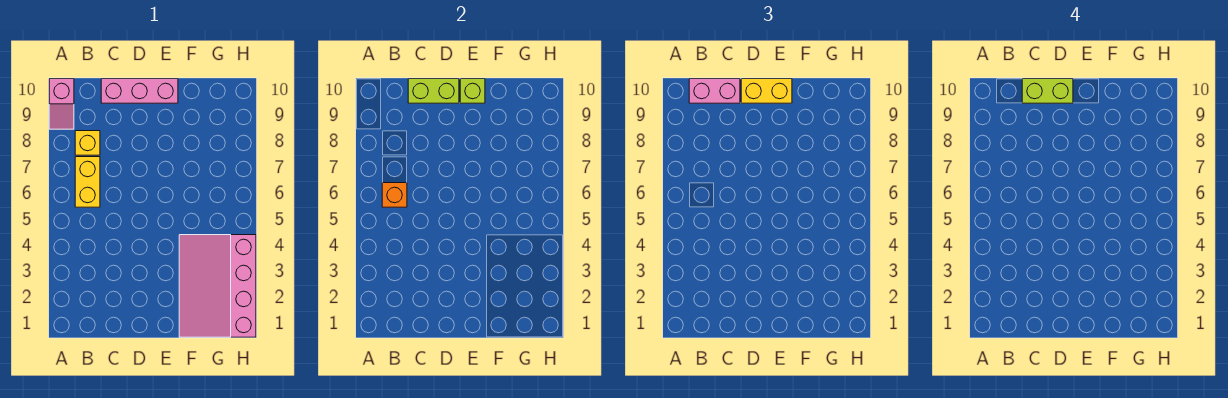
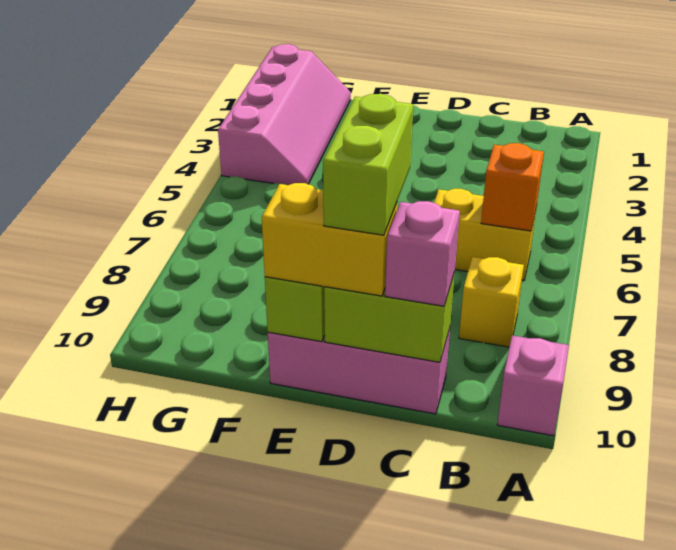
yellow 1x2 brick [75,157,100,207] -> yellow 1x2 brick turned to [434,189,537,280]
pink 1x2 brick [689,79,740,103] -> pink 1x1 brick [385,201,460,306]
lime 1x2 brick [1022,79,1073,103] -> lime 1x2 brick turned to [323,94,413,235]
pink 3x4 slope [179,235,256,337] -> pink 2x4 slope [218,44,351,185]

